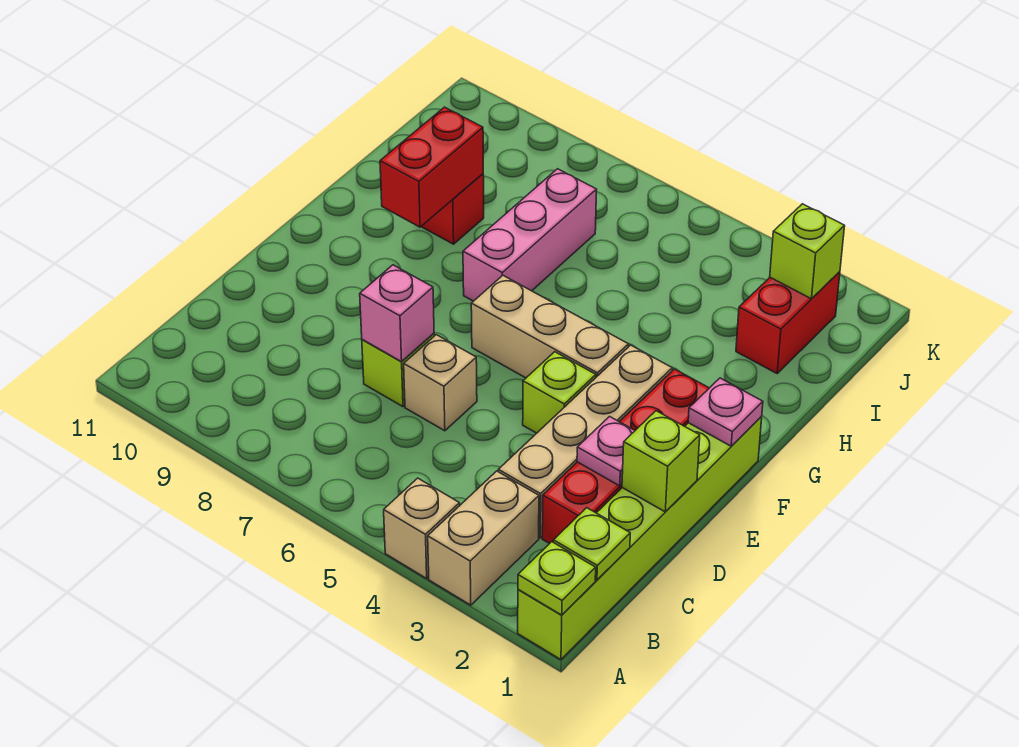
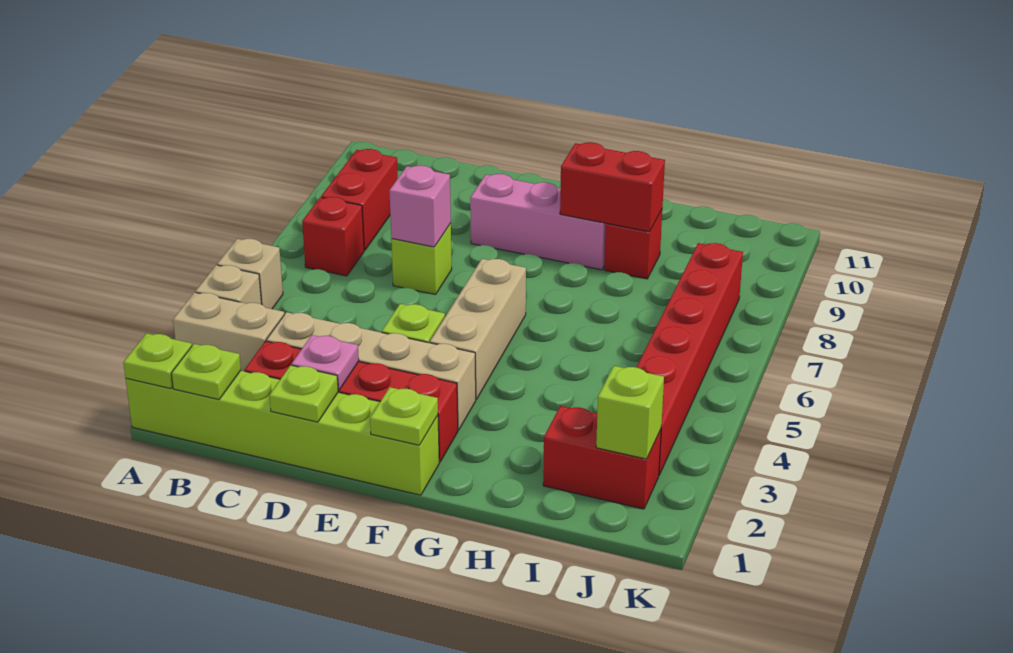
none -> red 1x1 brick [302,197,364,276]
none -> red 1x2 brick [321,149,398,250]
lime 1x1 brick [622,411,700,512] -> lime 1x1 plate [269,365,338,422]
tan 1x1 brick [404,335,477,431] -> tan 1x1 brick moved to [217,239,283,309]
pink 1x1 plate [688,378,763,446] -> lime 1x1 plate [370,387,438,445]
pink 1x3 brick [463,169,597,301] -> pink 1x3 brick moved to [470,174,606,270]
none -> red 1x6 brick [636,243,743,475]

